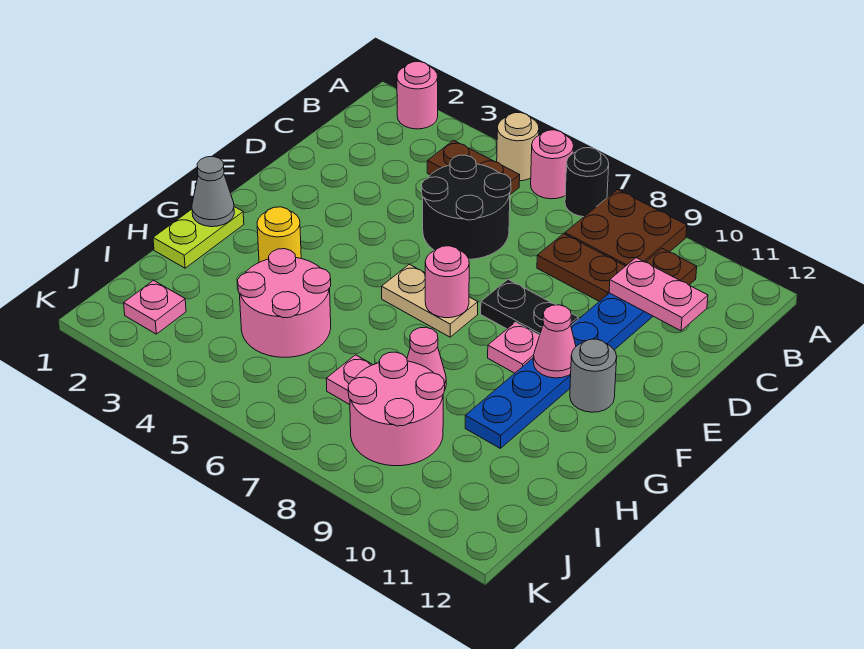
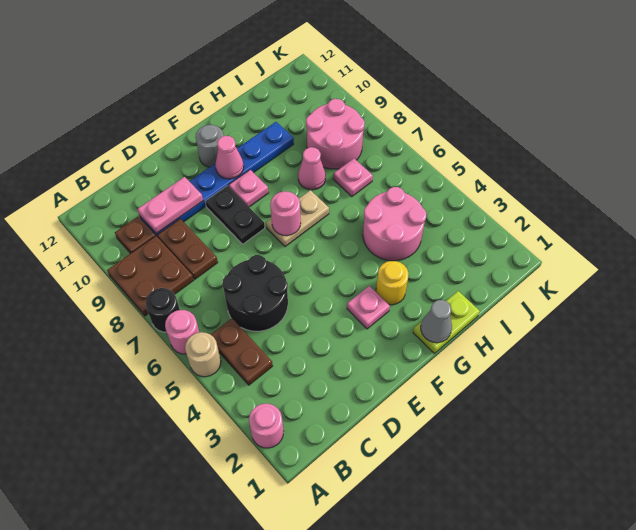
pink 1x2 plate [609,258,708,331] -> pink 1x2 plate turned to [137,177,203,234]
tan 1x2 plate [382,264,478,337] -> tan 1x2 plate turned to [266,190,329,247]
pink 1x1 plate [124,280,186,334] -> pink 1x1 plate moved to [347,286,390,329]

